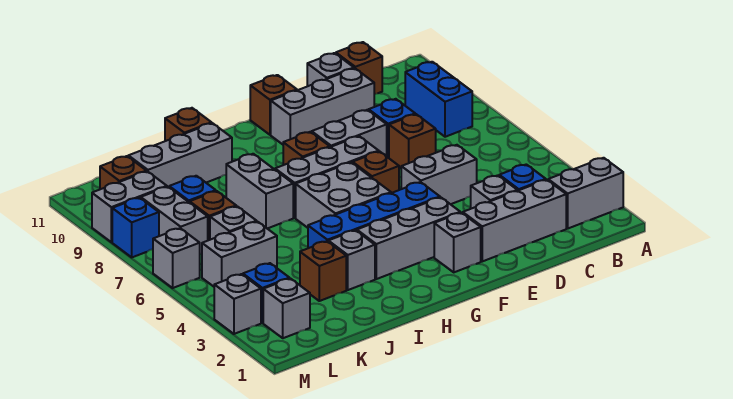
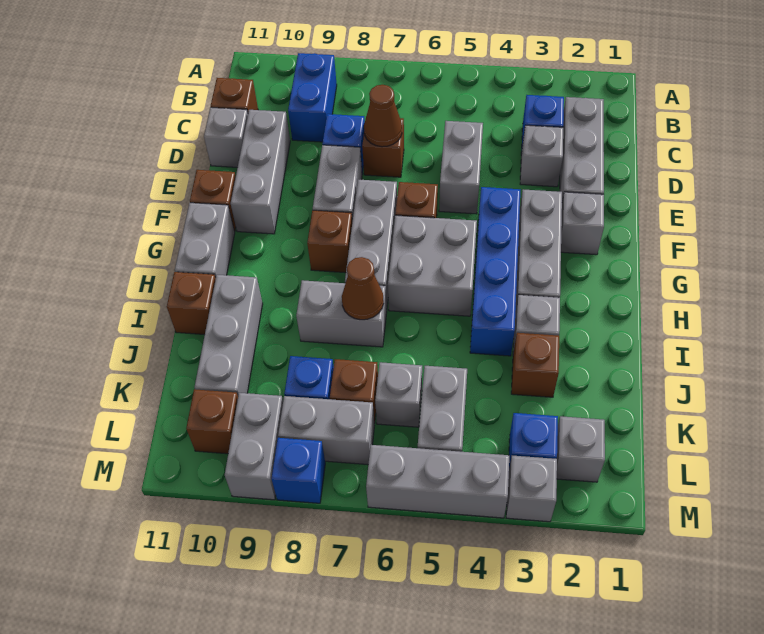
grey 1x2 brick [548,158,623,228] -> grey 1x2 brick moved to [175,203,235,278]
blue 1x2 brick [405,62,472,137] -> blue 1x2 brick turned to [288,53,337,142]
none -> brown 1x1 cone [364,85,402,147]
none -> brown 1x1 cone [342,257,384,320]
grey 1x1 brick [153,228,200,288] -> grey 1x3 brick [366,445,509,518]

